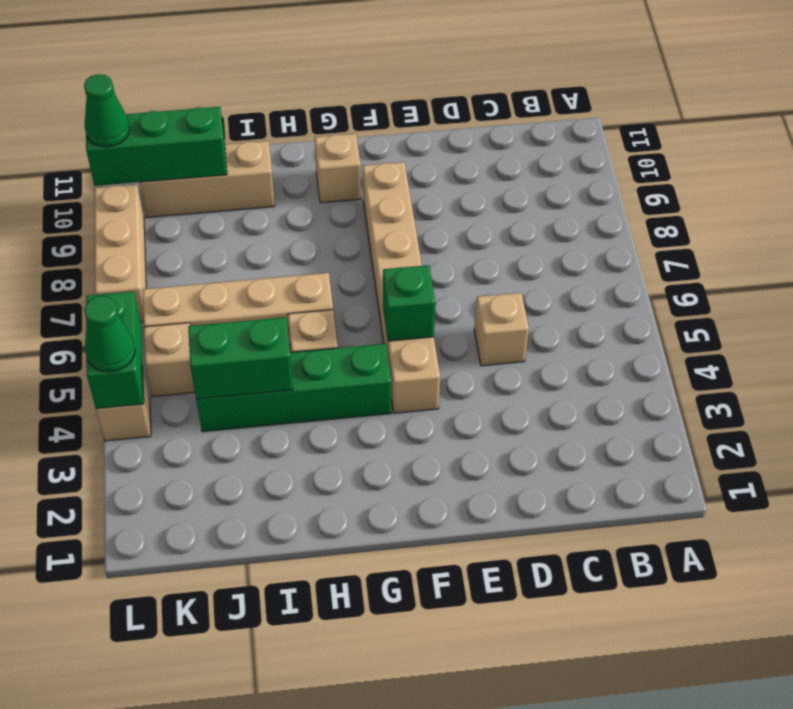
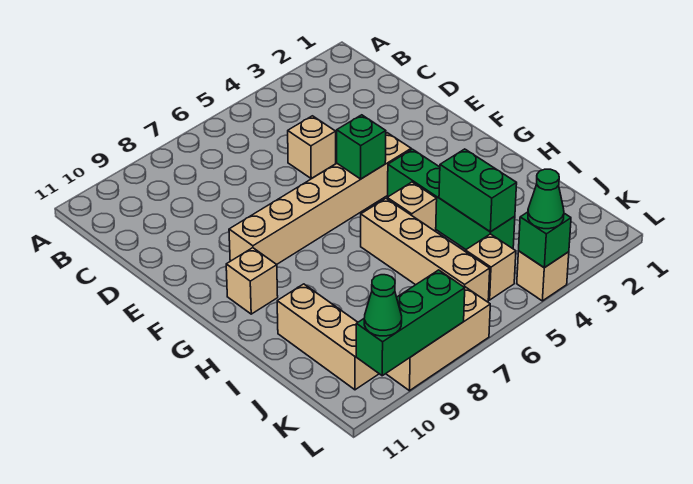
green 1x3 brick [86,107,227,186] -> green 1x3 brick turned to [356,270,465,376]
green 1x2 brick [86,291,144,409] -> green 1x1 brick [519,212,571,268]

